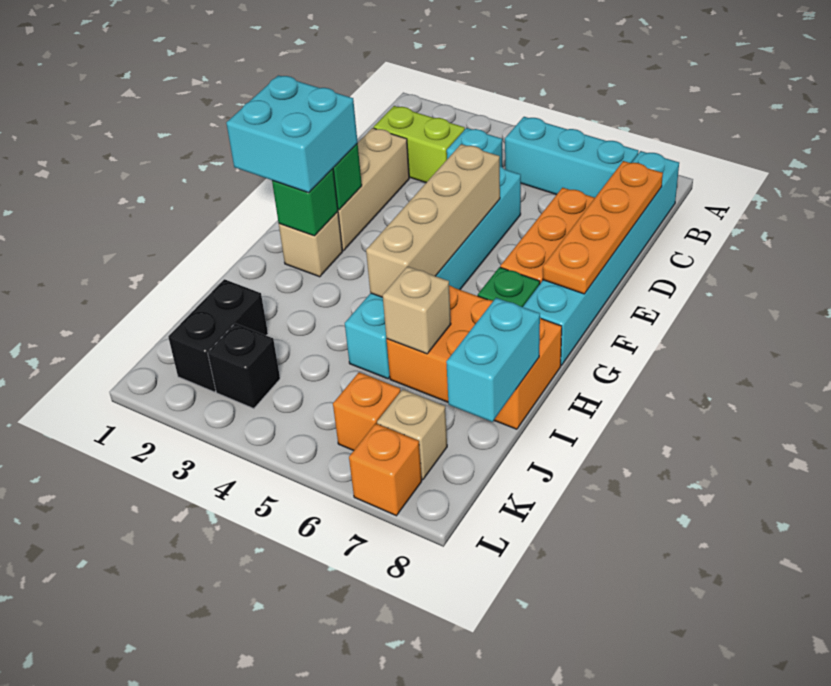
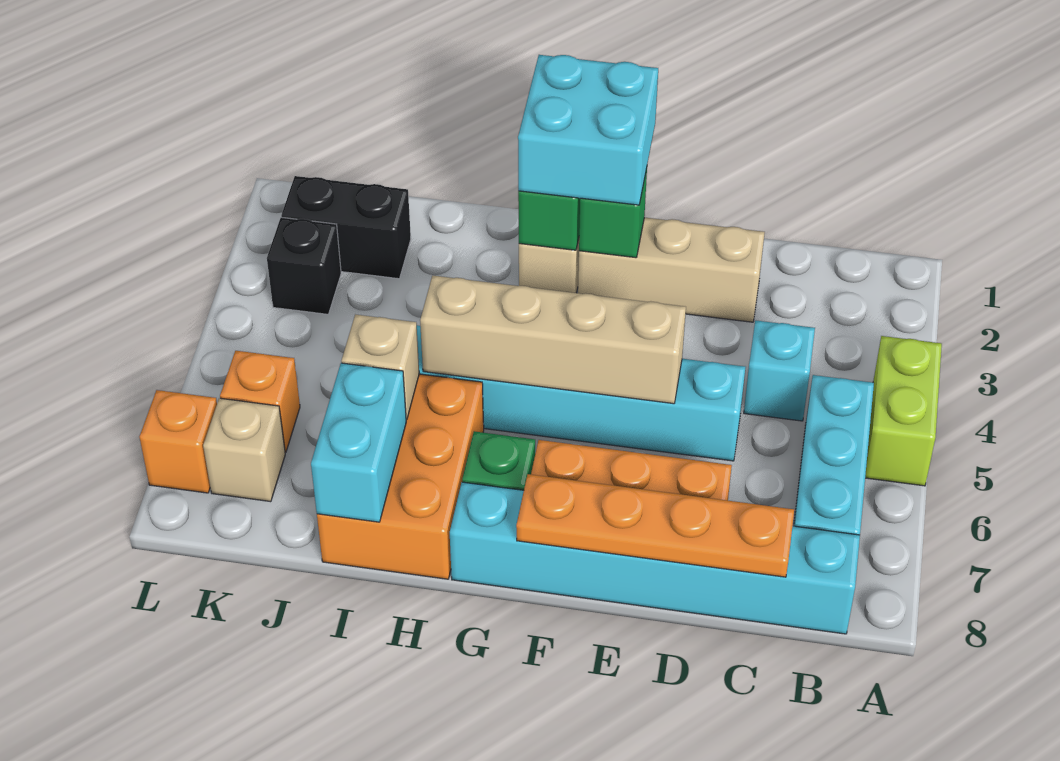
lime 1x2 brick [373,106,465,183] -> lime 1x2 brick moved to [865,336,942,486]
cyan 1x2 brick [446,298,540,422] -> cyan 1x2 brick turned to [311,363,406,522]

